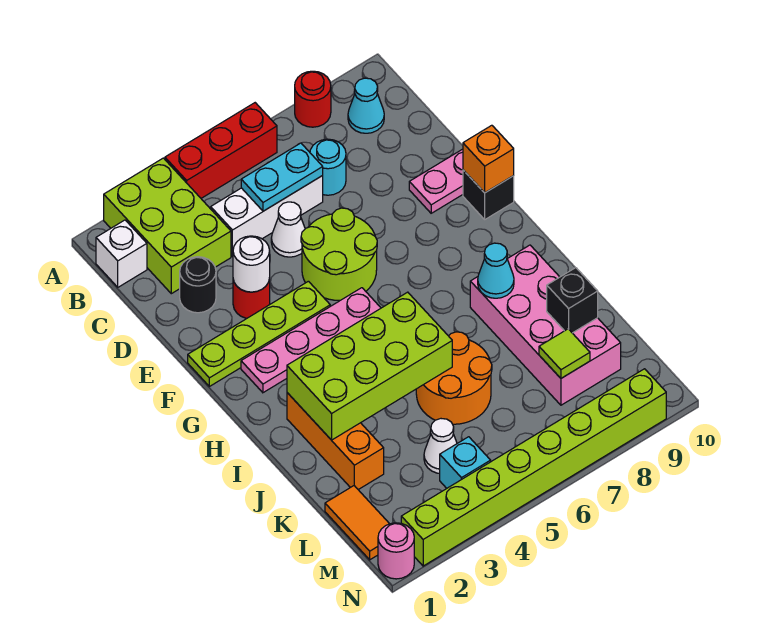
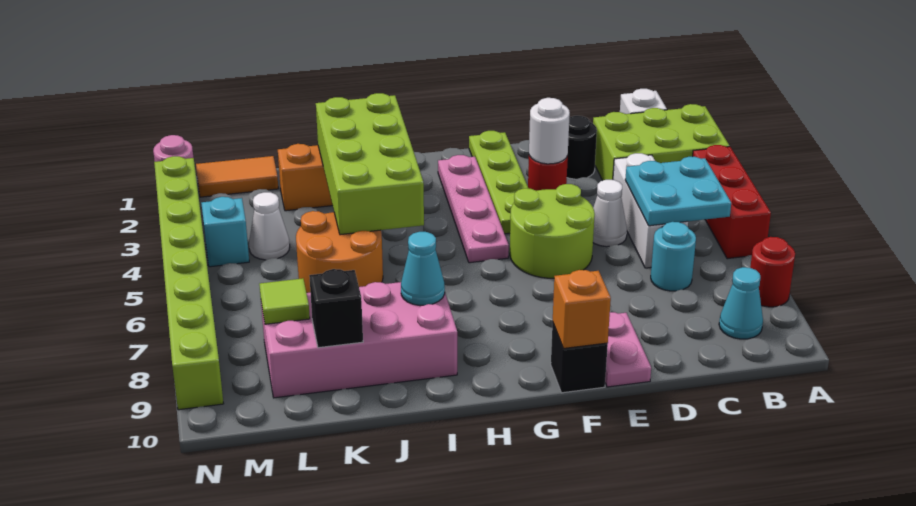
cyan 1x2 plate [241,143,323,211] -> cyan 2x2 plate [625,157,731,226]

